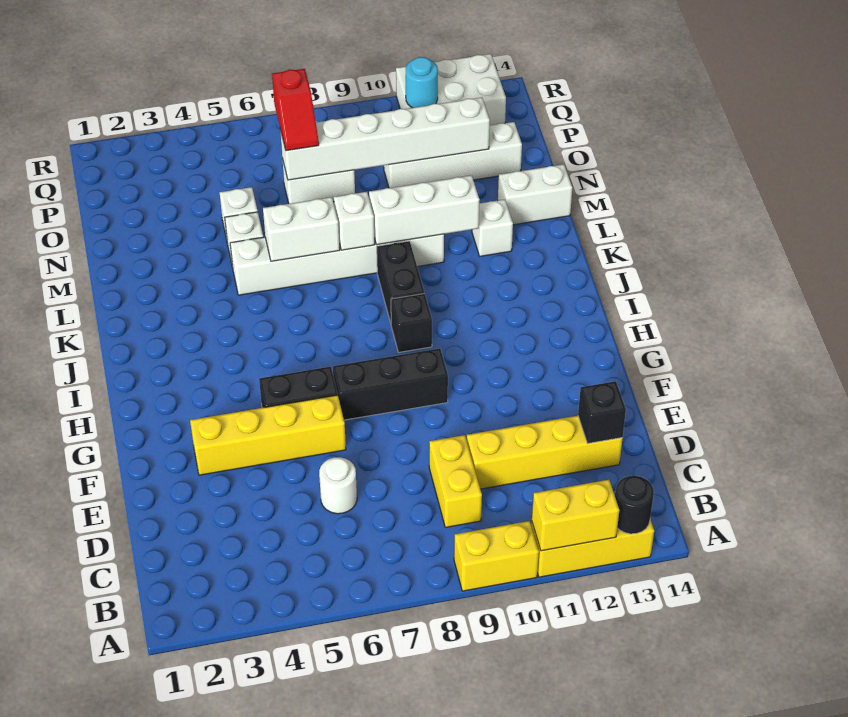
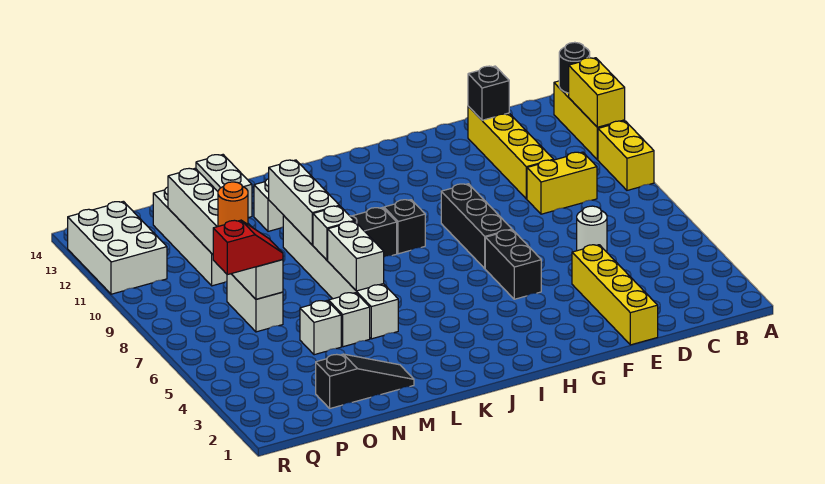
yellow 1x4 brick [190,395,346,475] -> yellow 1x4 brick moved to [572,245,658,345]
none -> black 1x3 slope [316,354,414,408]
none -> orange 1x1 round brick [218,182,248,226]
cyan 1x1 round brick [406,57,438,108] -> none

